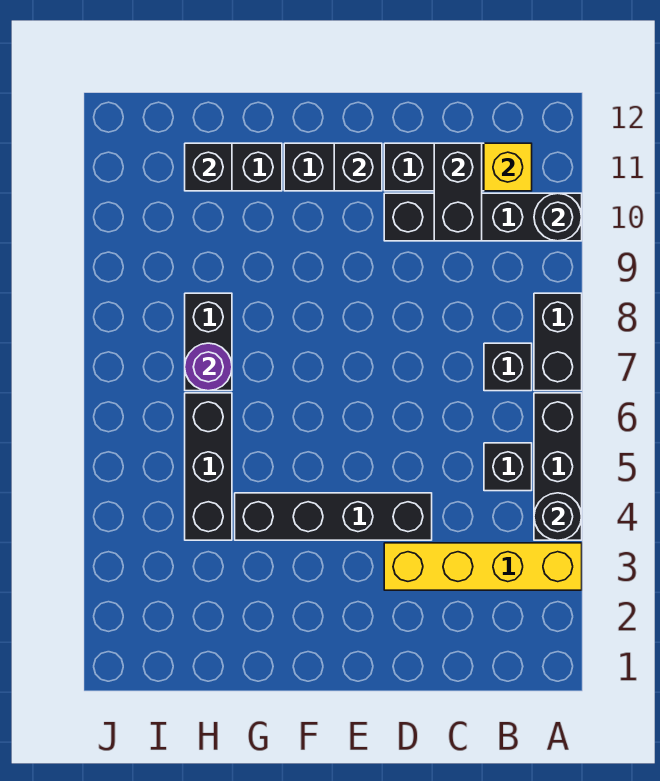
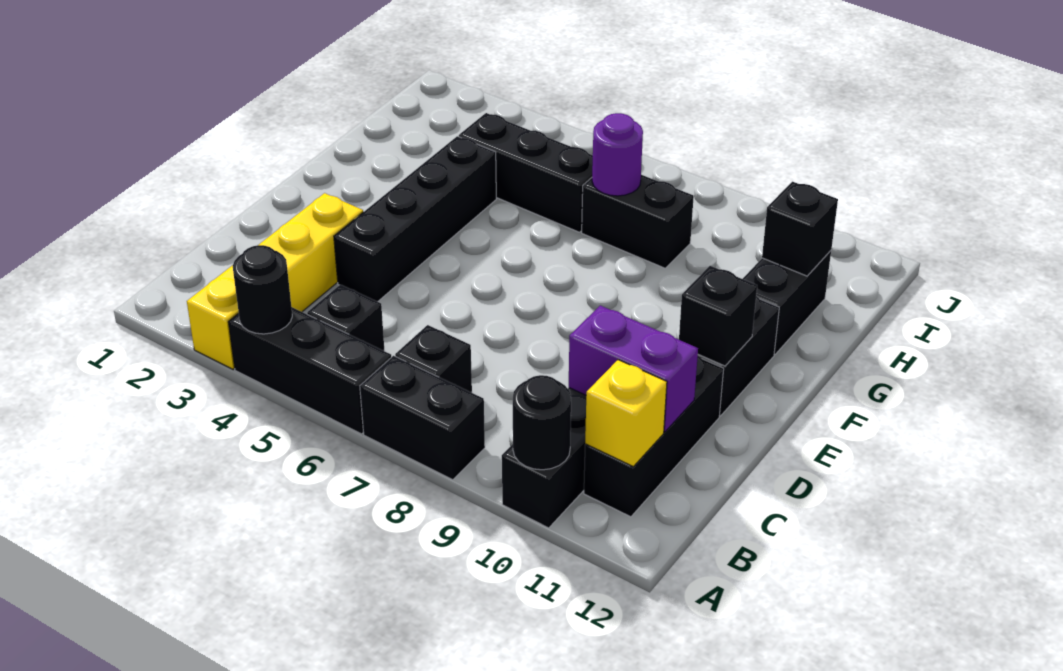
black 1x2 brick [434,143,482,241] -> purple 1x2 brick [569,305,698,432]

